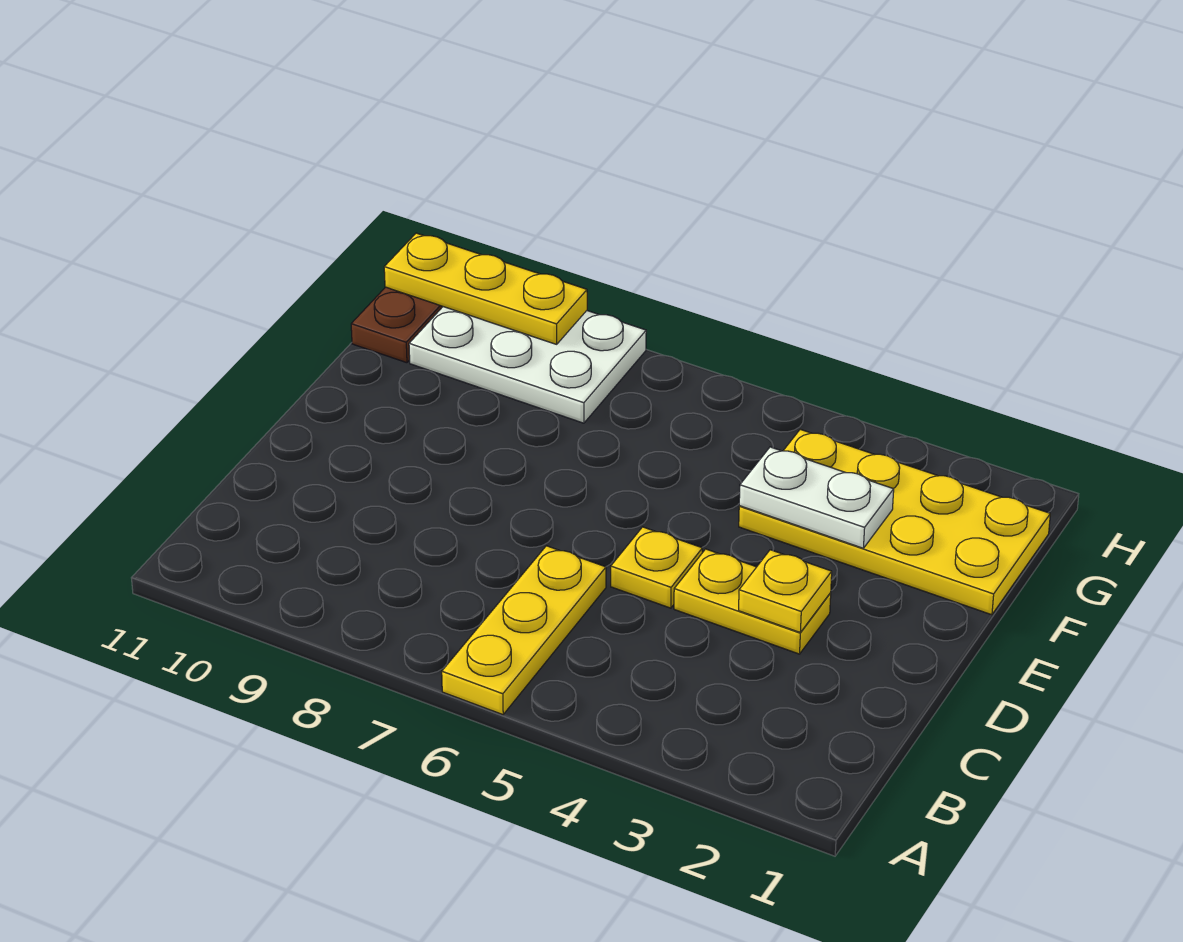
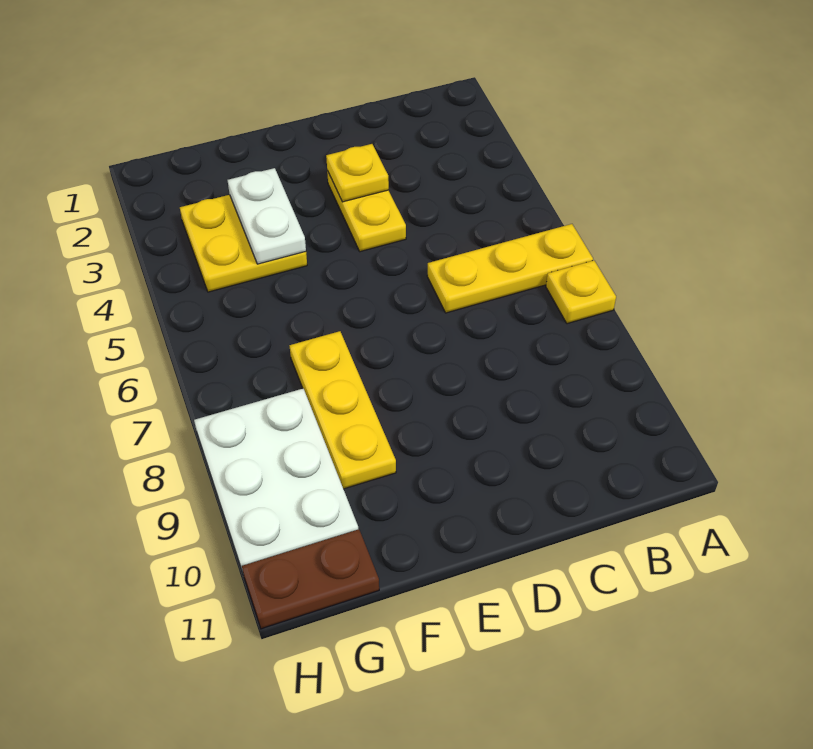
yellow 1x1 plate [611,527,702,608] -> yellow 1x1 plate moved to [546,260,616,324]
yellow 2x4 plate [739,429,1050,615] -> yellow 2x2 plate [180,195,307,292]
yellow 1x3 plate [384,233,587,344] -> yellow 1x3 plate moved to [290,331,396,489]

